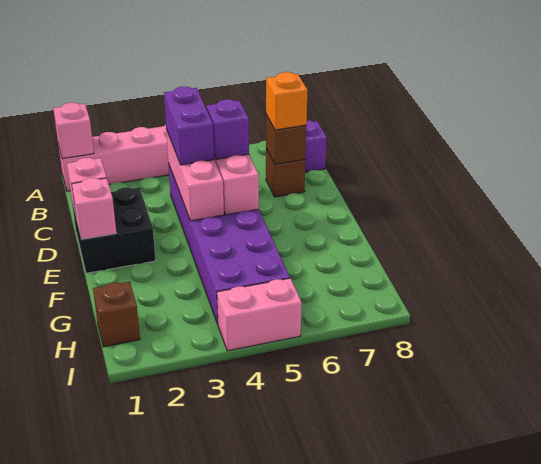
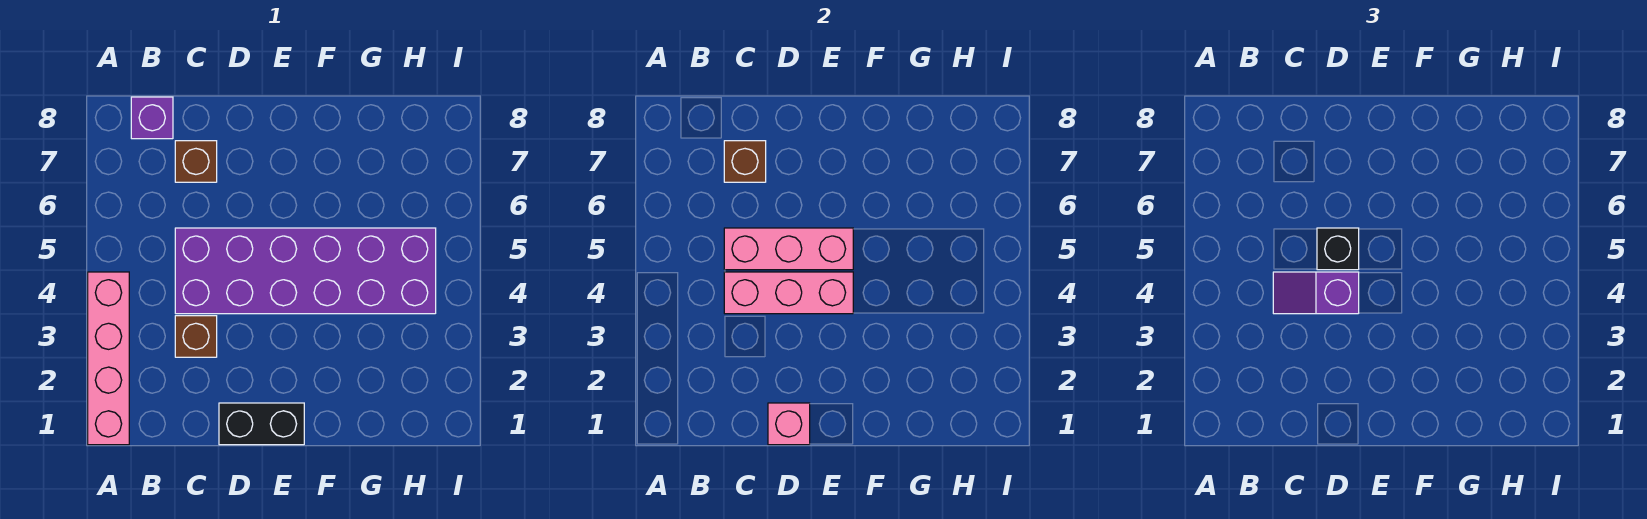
pink 1x1 brick [53,103,94,159] -> none
purple 1x2 brick [164,87,214,165] -> purple 1x2 slope [1273,272,1359,314]
orange 1x1 brick [266,72,308,130] -> none
black 2x2 brick [72,187,156,273] -> black 1x2 brick [219,403,304,445]
purple 1x1 brick [207,99,249,159] -> black 1x1 brick [1317,228,1359,270]
pink 1x1 brick [72,178,116,239] -> none
brown 1x1 brick [93,281,140,347] -> brown 1x1 brick moved to [175,316,217,357]
pink 1x2 brick [217,278,302,351] -> none

